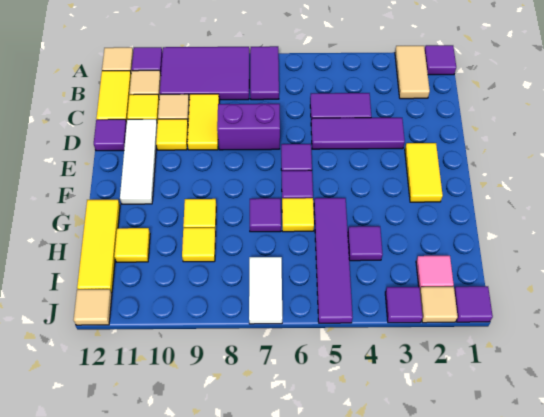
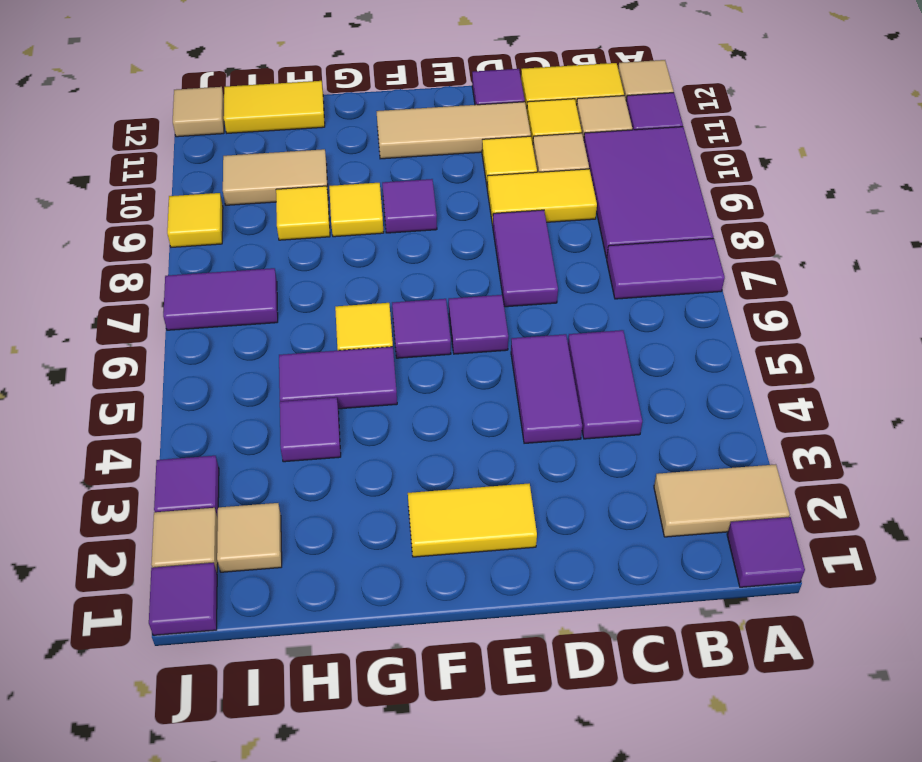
purple 1x3 tile [311,118,405,149] -> purple 1x2 tile [511,334,582,443]
purple 1x2 brick [217,104,280,150] -> purple 1x2 tile [493,210,558,307]
white 1x3 tile [120,119,157,204] -> tan 1x3 tile [377,102,531,159]
purple 1x4 tile [314,198,353,323] -> purple 1x2 tile [279,347,397,409]
purple 1x1 tile [250,198,281,232] -> purple 1x1 tile moved to [382,179,437,233]
yellow 1x3 tile [77,200,120,293] -> yellow 1x2 tile [224,81,325,133]
none -> tan 1x2 tile [223,149,328,205]
yellow 1x1 tile [114,228,150,262] -> yellow 1x1 tile moved to [167,193,223,247]
pink 1x1 tile [416,256,454,289] -> tan 1x1 tile [217,503,282,572]
white 1x2 tile [249,257,282,324] -> purple 1x2 tile [163,268,278,330]

